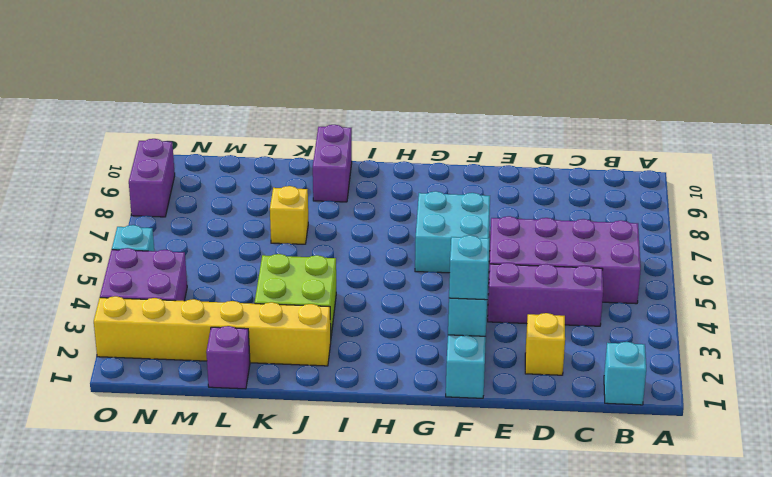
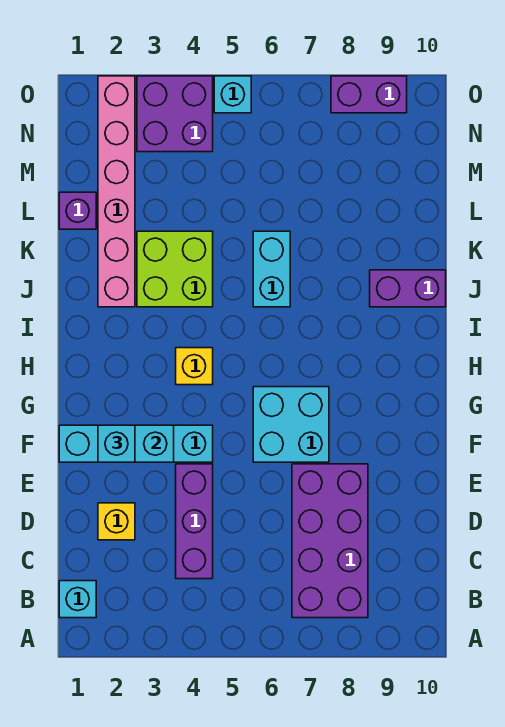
purple 2x4 brick [489,216,641,304] -> purple 2x4 brick moved to [292,464,368,618]
yellow 1x6 brick [94,296,331,366] -> pink 1x6 brick [98,76,135,307]
none -> cyan 1x2 brick [253,231,290,307]
yellow 1x1 brick [270,186,308,244] -> yellow 1x1 brick moved to [176,348,213,385]

